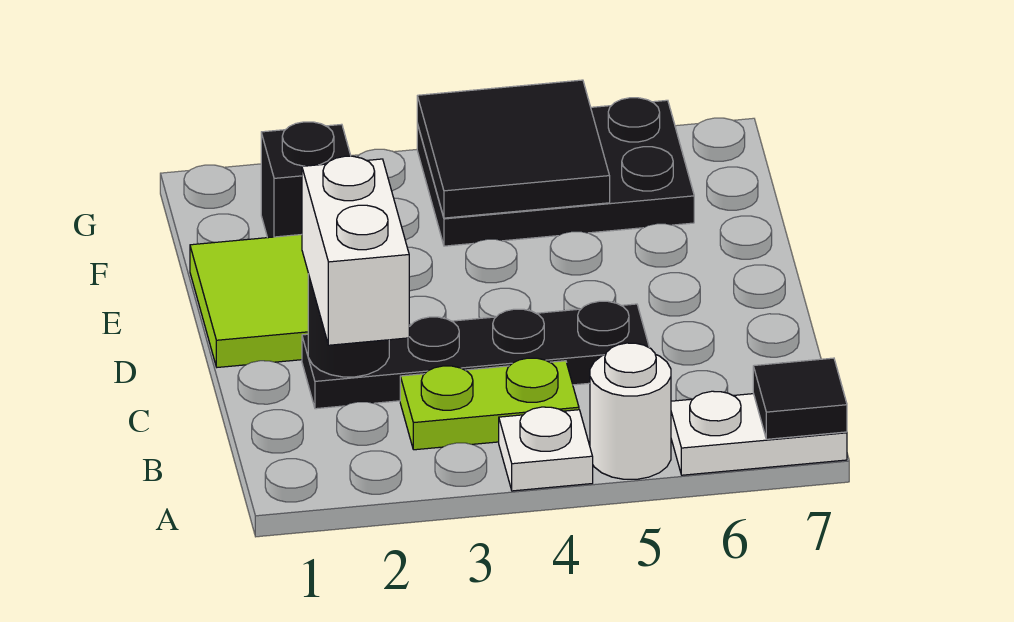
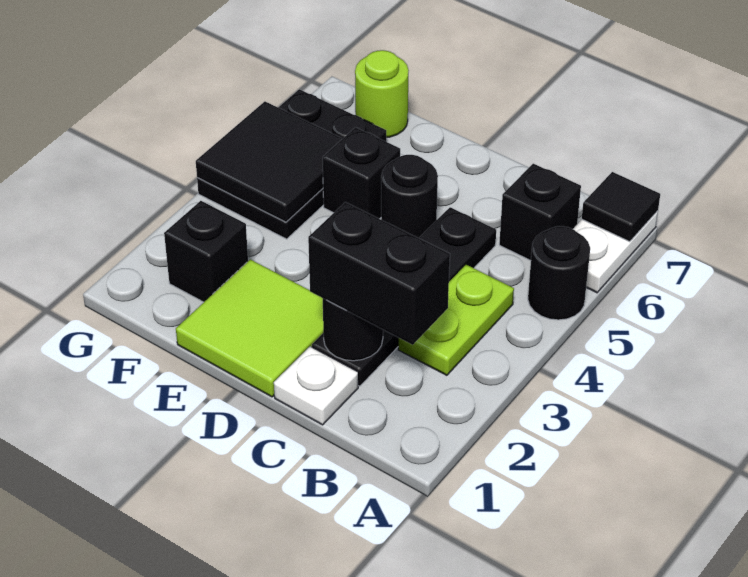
white 1x1 plate [499,407,593,491] -> white 1x1 plate moved to [274,346,358,425]
white 1x1 round brick [590,343,671,479] -> black 1x1 round brick [528,226,590,320]
white 1x2 brick [302,156,409,345] -> black 1x2 brick [308,202,450,345]
none -> black 1x1 brick [499,164,581,261]
none -> black 1x1 round brick [381,155,438,238]
none -> black 1x1 brick [323,127,400,219]
none -> lime 1x1 round brick [355,50,409,138]

